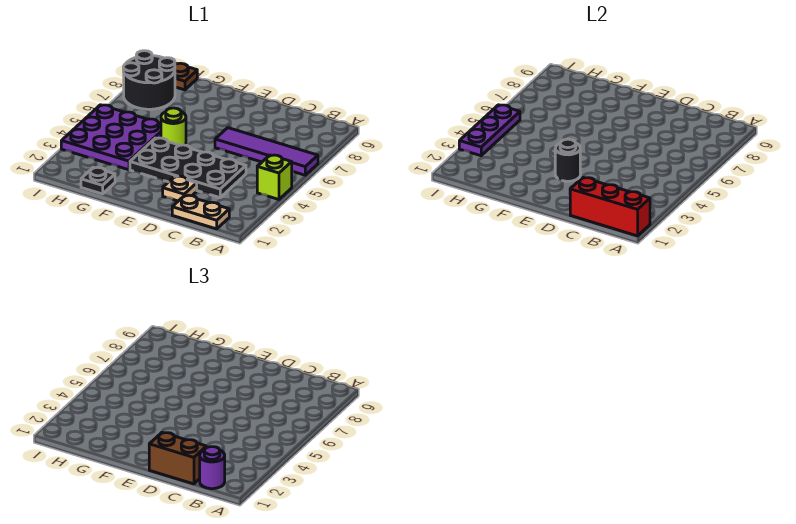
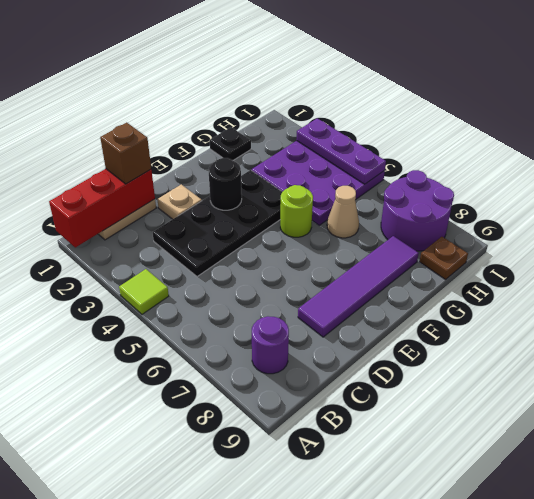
lime 1x1 brick [257,155,292,199] -> lime 1x1 tile [119,269,169,314]
purple 1x4 tile [215,128,318,175] -> purple 1x4 tile moved to [298,236,419,337]
purple 1x1 round brick [200,447,225,489] -> purple 1x1 round brick moved to [252,317,289,374]
brown 1x2 brick [149,433,206,484] -> brown 1x1 brick [100,122,151,184]
none -> tan 1x1 cone [327,186,359,238]
black 2x2 round brick [123,51,175,109] -> purple 2x2 round brick [381,170,454,251]

